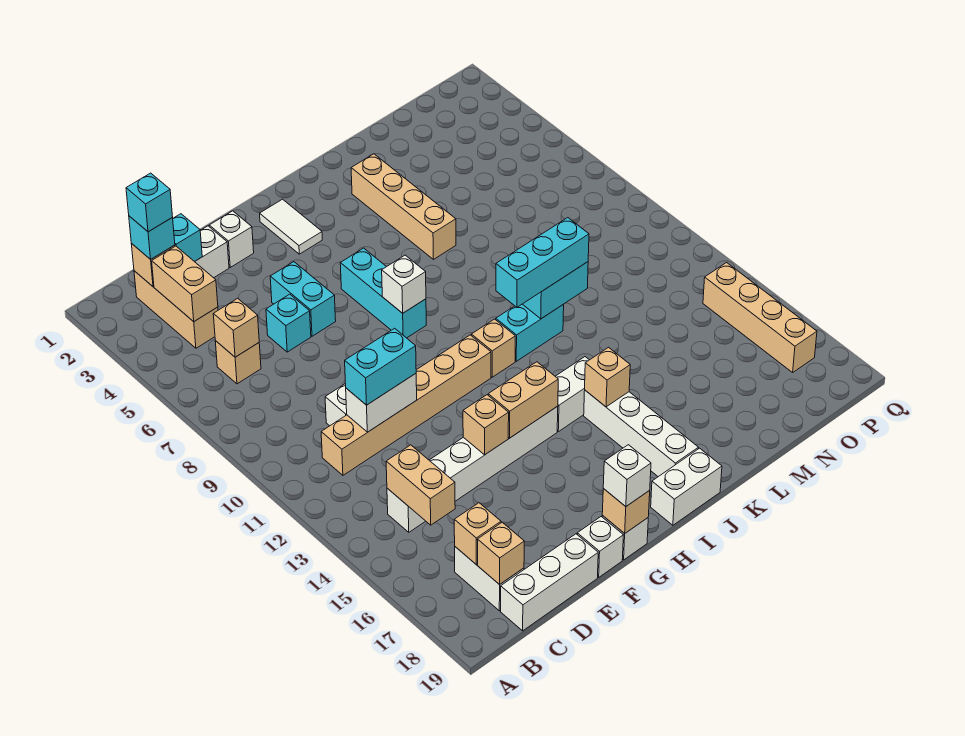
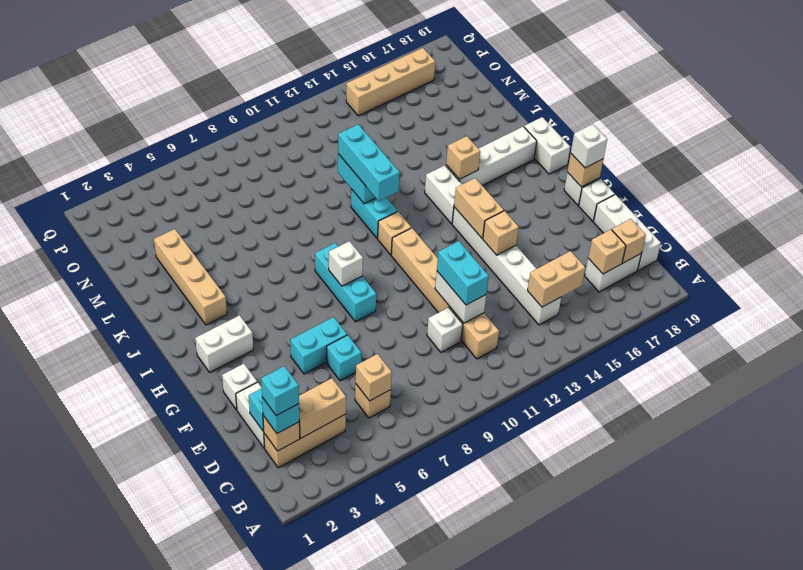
white 1x2 tile [260,199,322,254] -> white 1x2 brick [195,315,253,372]
cyan 1x3 brick [340,248,426,338] -> cyan 1x3 brick turned to [315,243,376,322]
tan 1x4 brick [351,154,456,259] -> tan 1x4 brick turned to [154,229,227,325]

